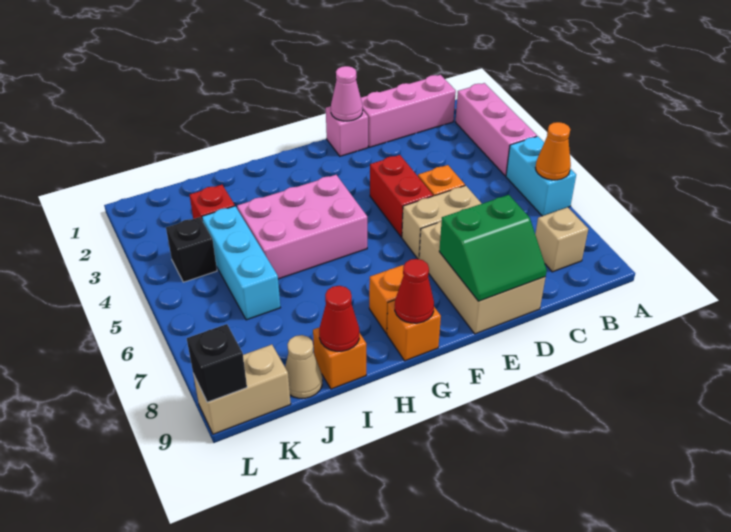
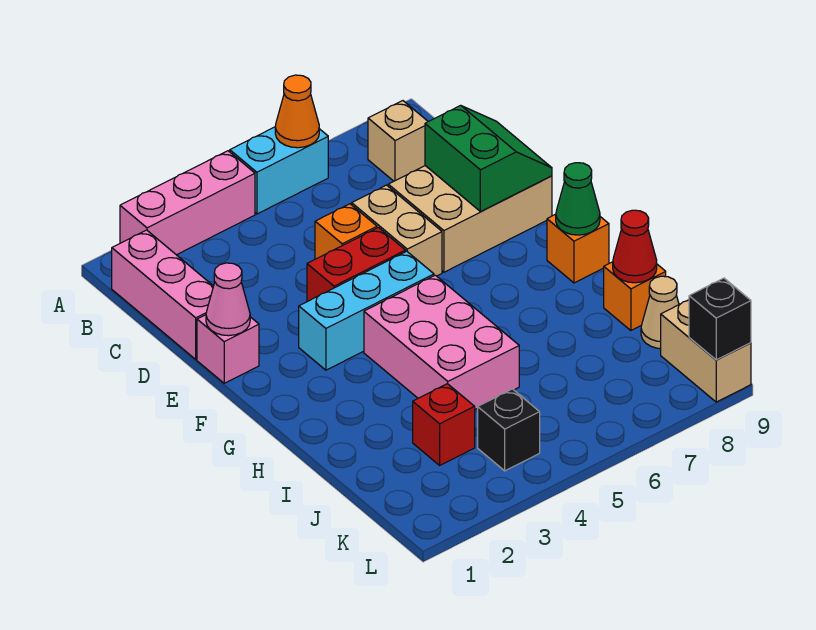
orange 1x1 brick [369,265,404,334] -> none
red 1x1 cone [395,259,434,323] -> green 1x1 cone [556,163,600,235]
cyan 1x3 brick [202,206,280,320] -> cyan 1x3 brick moved to [299,251,434,370]

